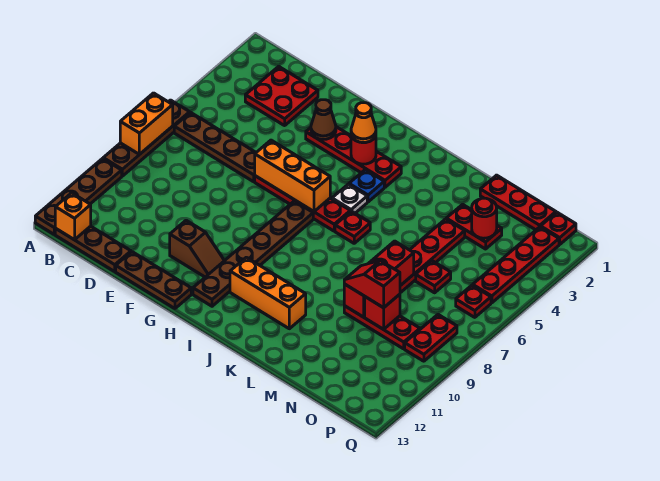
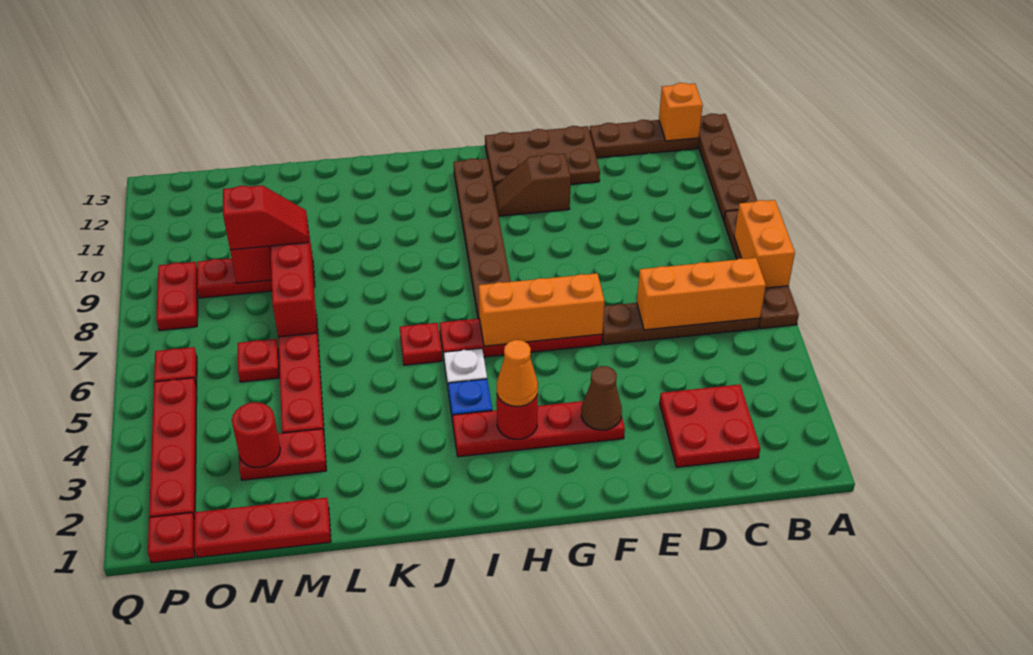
brown 1x3 plate [116,252,191,308] -> brown 2x3 plate [485,126,600,189]
orange 1x3 brick [230,257,306,329] -> orange 1x3 brick moved to [637,258,766,330]

